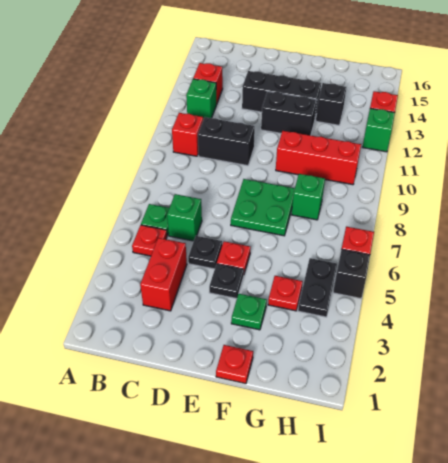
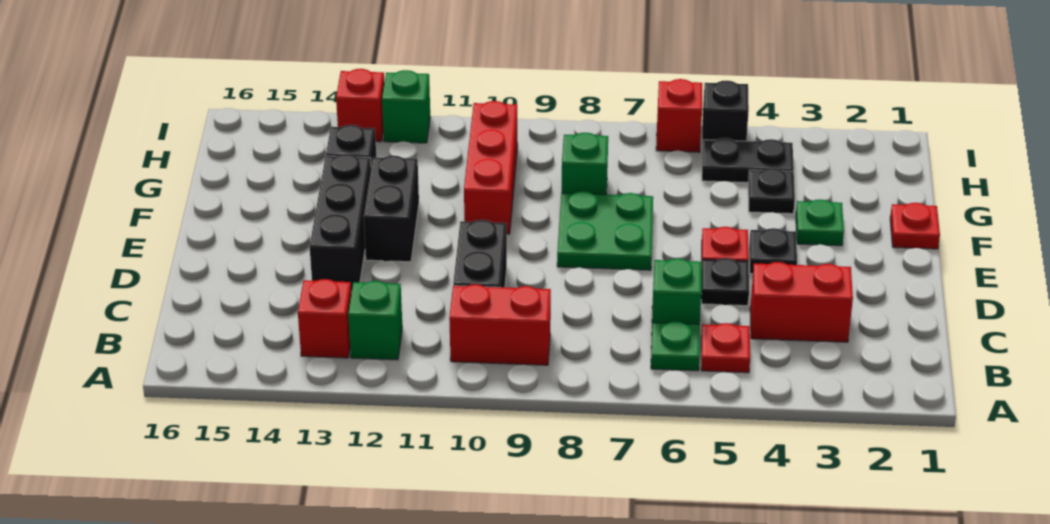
red 1x1 brick [172,113,203,156] -> red 1x2 brick [449,284,551,365]
red 1x1 plate [268,276,303,311] -> black 1x1 plate [748,168,795,214]

